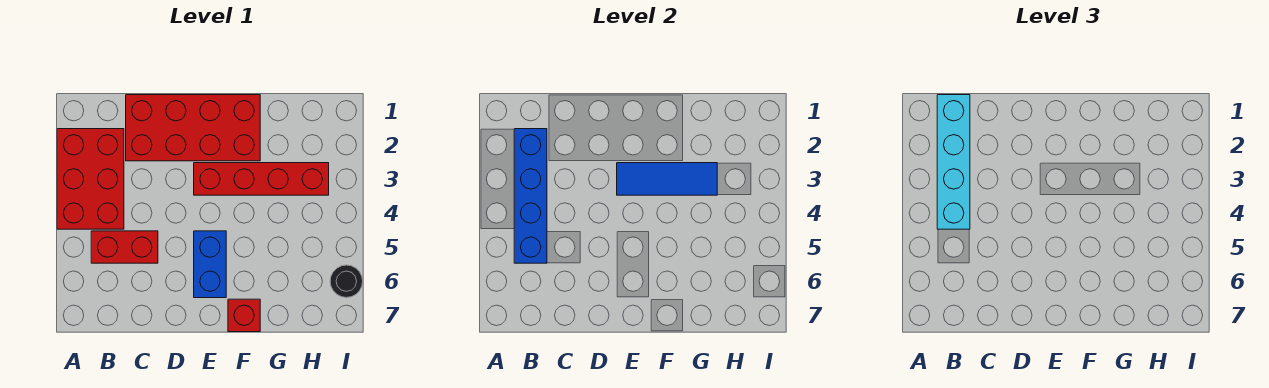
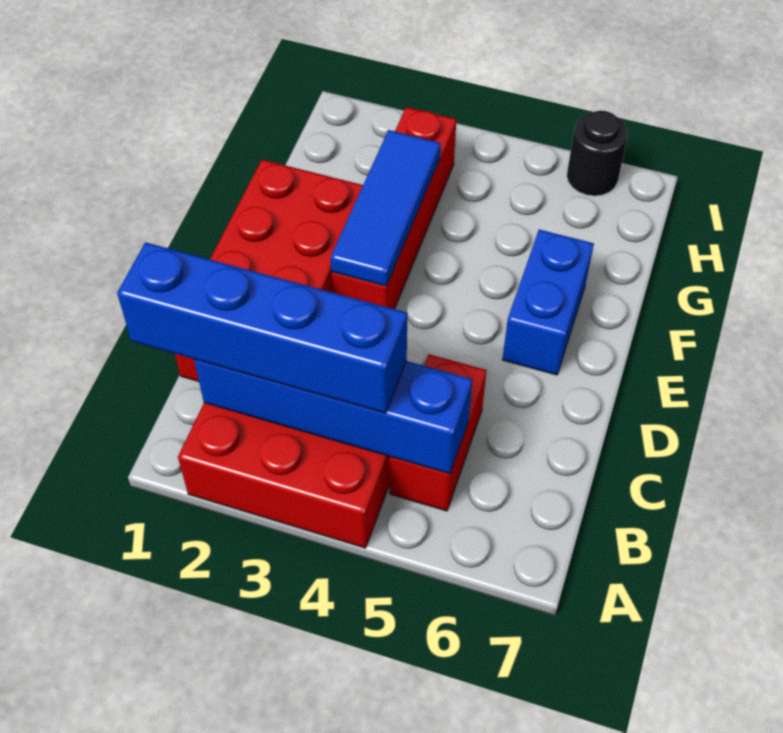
cyan 1x4 brick [937,95,970,229] -> blue 1x4 brick [117,242,407,413]
blue 1x2 brick [194,231,226,298] -> blue 1x2 brick turned to [502,230,594,375]
red 1x1 brick [228,299,260,332] -> none

